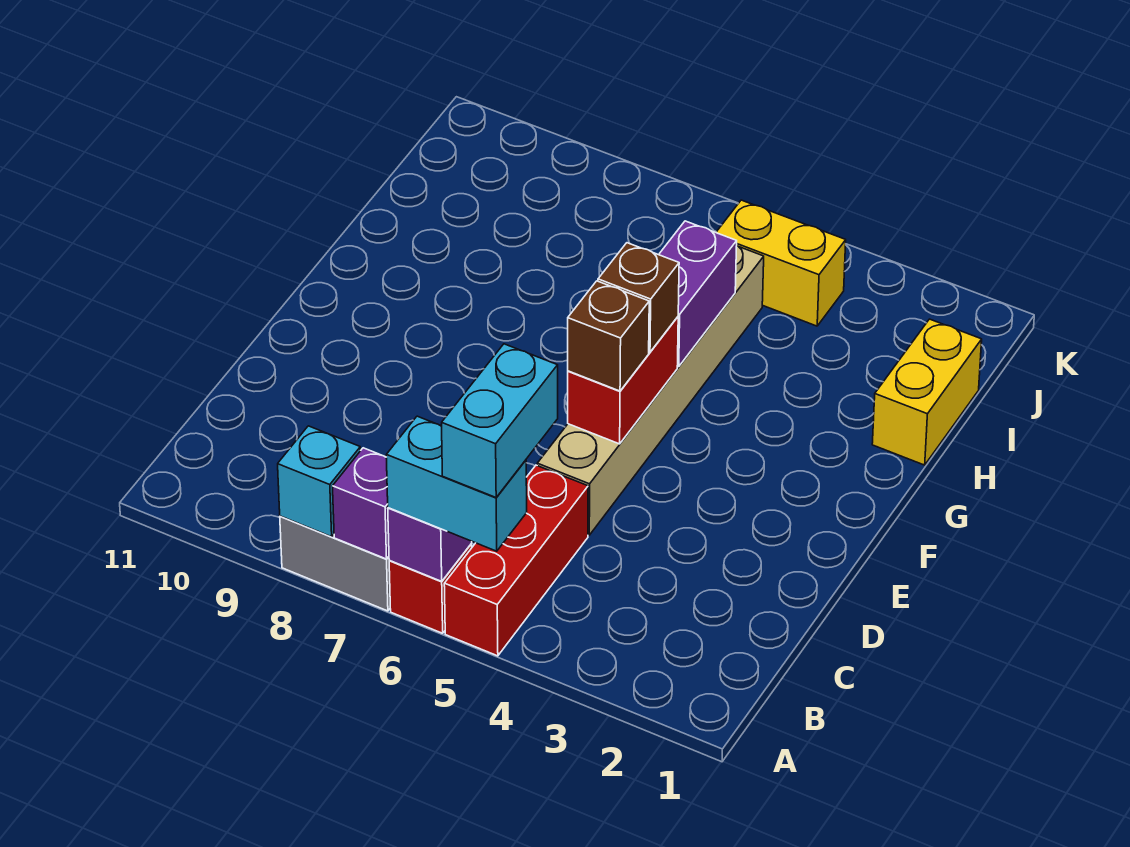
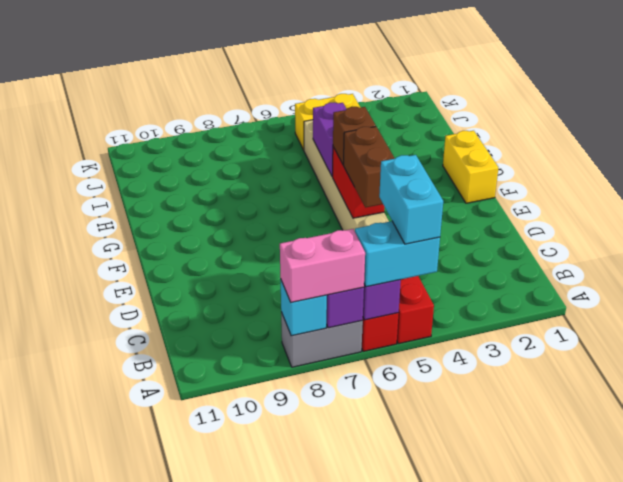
none -> pink 1x2 brick [280,229,365,302]
brown 1x1 brick [568,281,649,391] -> brown 1x2 brick [343,127,395,208]
yellow 1x2 brick [872,319,982,465] -> yellow 1x2 brick moved to [443,131,499,203]

